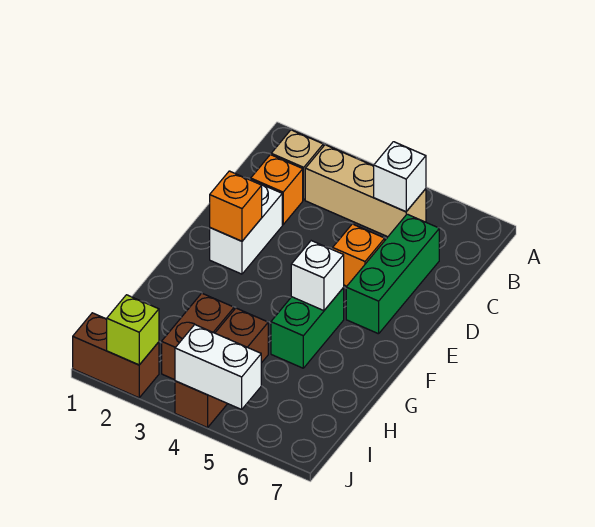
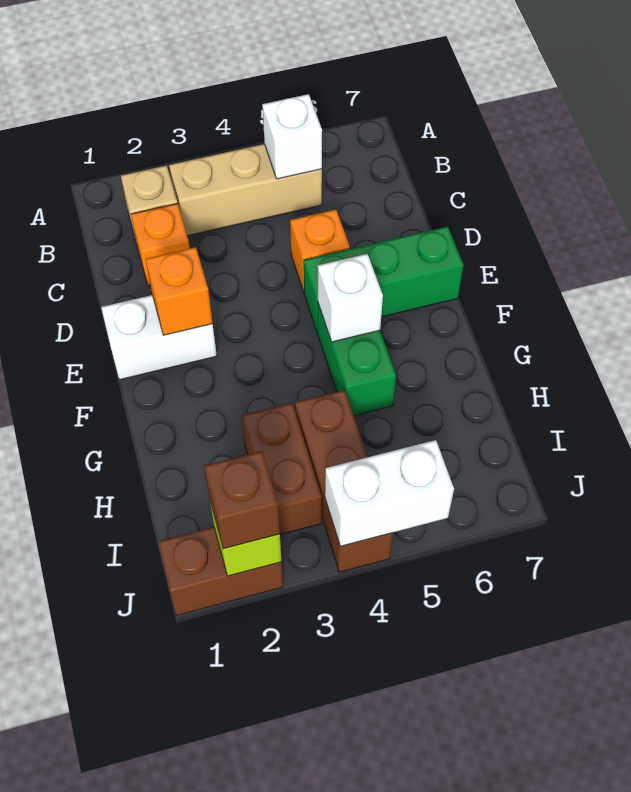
green 1x3 brick [346,214,439,334] -> green 1x3 brick turned to [304,227,463,332]
white 1x2 brick [210,179,282,274] -> white 1x2 brick turned to [101,295,217,380]
none -> brown 1x1 brick [204,451,280,549]

